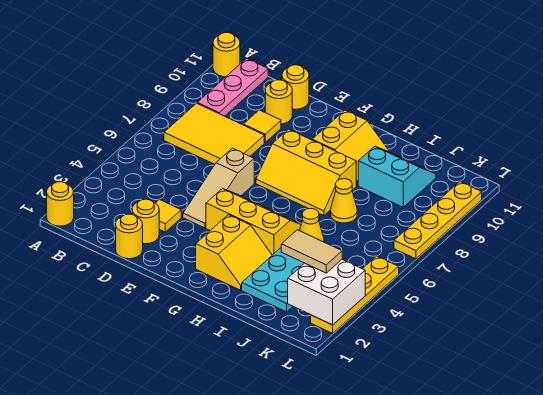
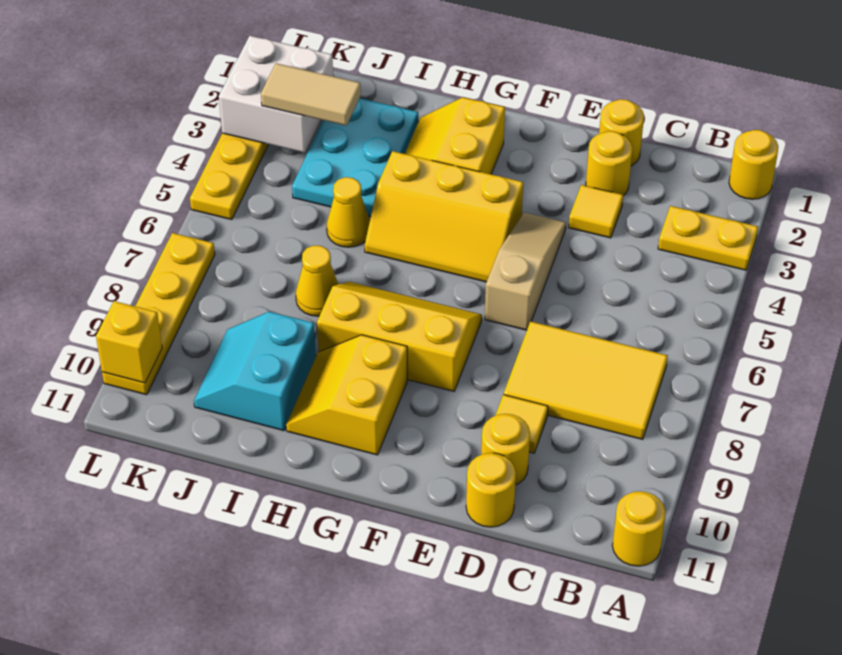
none -> yellow 1x2 plate [658,206,758,270]
pink 1x3 plate [197,59,268,116] -> none
cyan 2x2 slope [358,146,436,207] -> cyan 2x2 slope turned to [194,311,316,431]
none -> yellow 1x1 brick [96,301,162,383]

